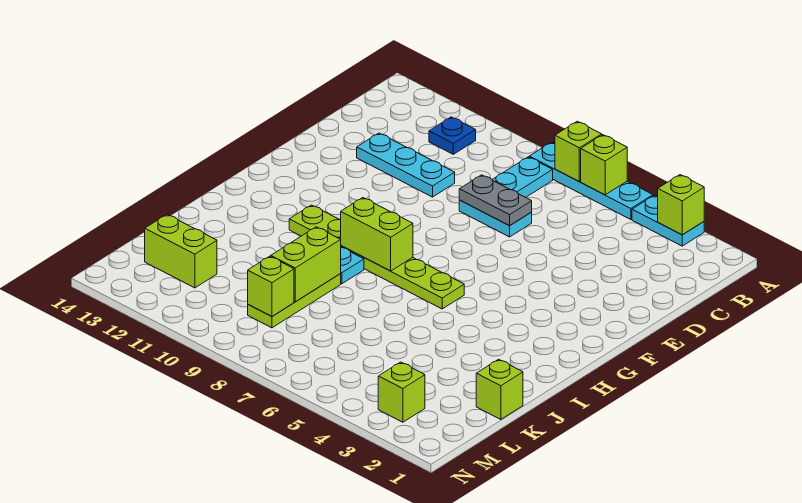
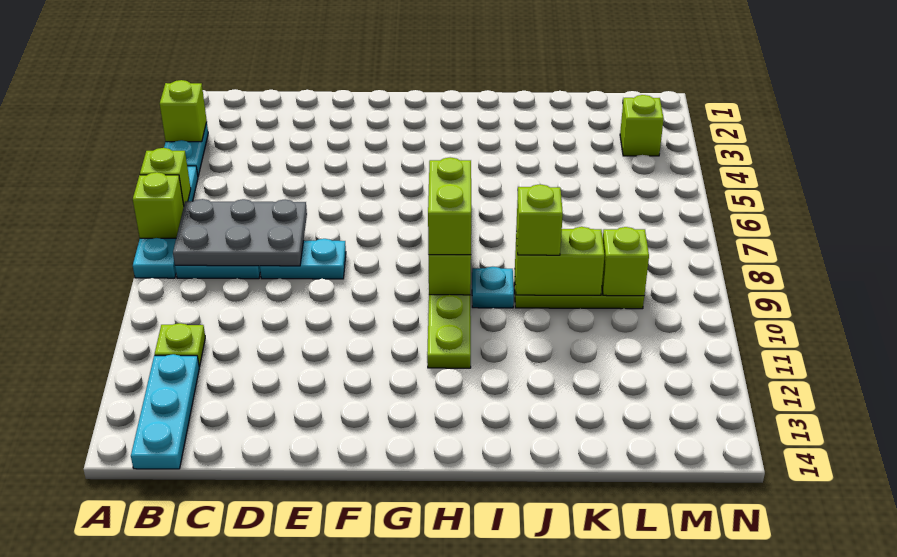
blue 1x1 plate [429,117,476,154] -> lime 1x1 plate [154,323,205,367]
cyan 1x2 plate [459,200,532,237] -> cyan 1x2 plate turned to [260,239,346,279]
grey 1x2 plate [459,175,532,225] -> grey 2x3 plate [173,199,307,266]
cyan 1x3 plate [357,133,455,197] -> cyan 1x3 plate moved to [131,354,199,469]
lime 1x1 brick [476,359,523,420] -> lime 1x1 brick moved to [516,184,563,255]
lime 1x2 brick [145,215,217,288] -> lime 1x2 brick moved to [428,157,471,255]

